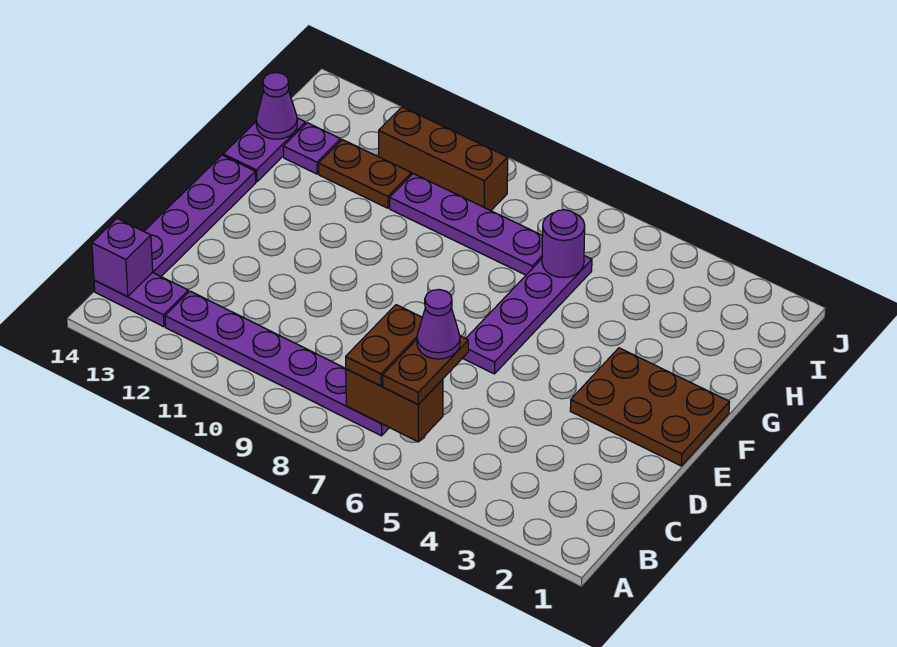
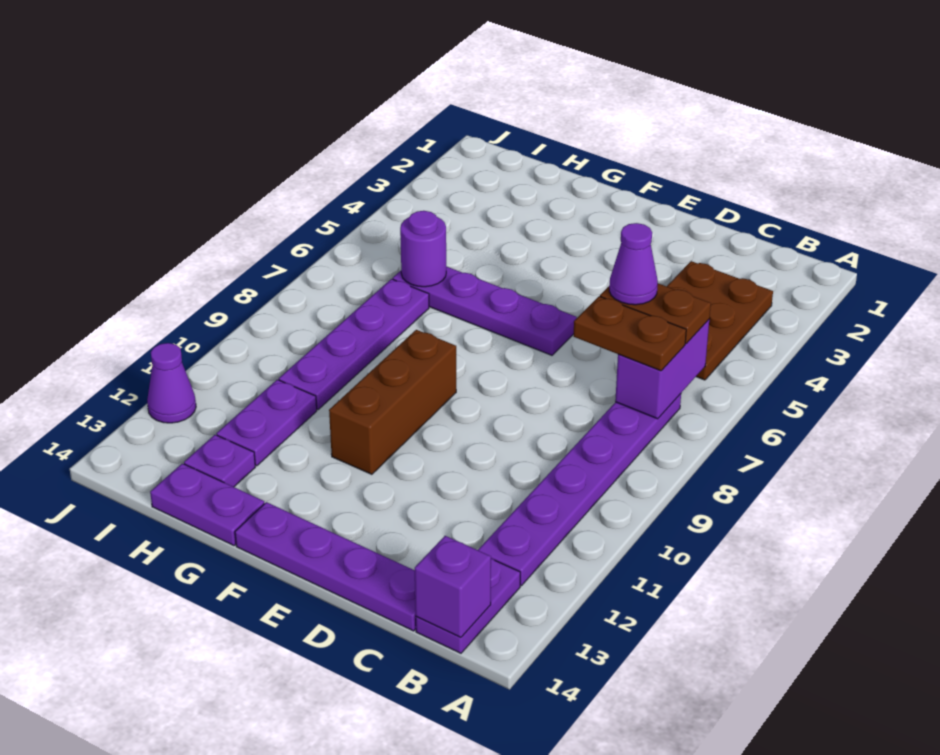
brown 1x2 brick [346,369,443,442] -> purple 1x2 brick [615,320,709,419]
brown 2x3 plate [570,348,729,466] -> brown 2x3 plate moved to [667,261,773,380]
brown 1x2 plate [319,140,411,208] -> purple 1x2 plate [216,380,317,466]
purple 1x1 cone [256,73,297,139] -> purple 1x1 cone moved to [147,343,196,423]
brown 1x3 brick [379,107,508,211] -> brown 1x3 brick moved to [329,330,456,474]

